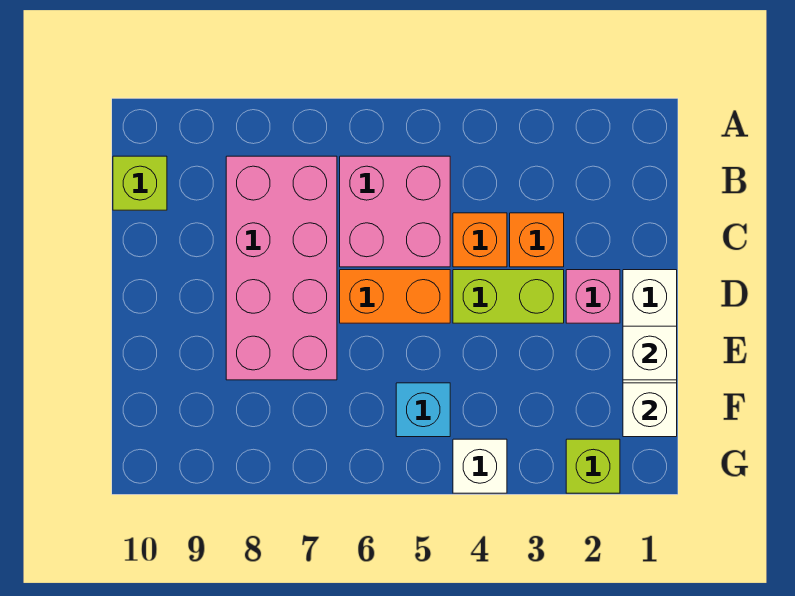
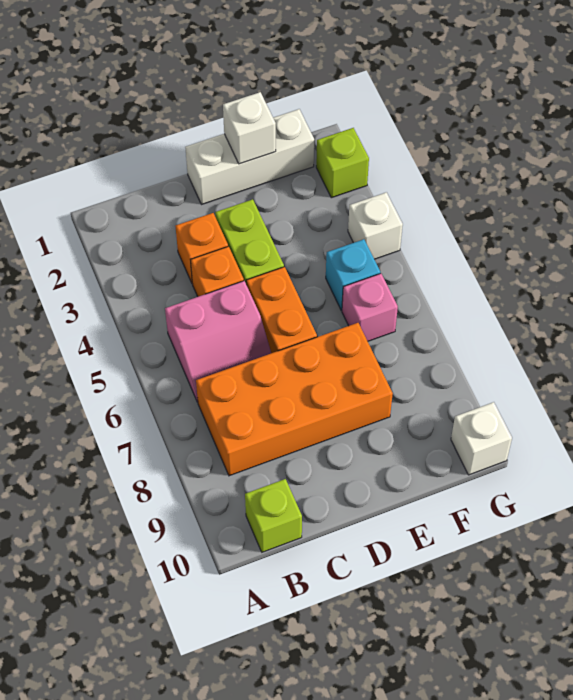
pink 2x2 brick [340,156,450,267] -> pink 2x2 slope [165,281,271,402]
pink 2x4 brick [226,156,337,380] -> orange 2x4 brick [196,323,393,476]
pink 1x1 brick [566,270,620,323] -> pink 1x1 brick moved to [342,273,398,341]
white 1x1 brick [623,383,677,437] -> white 1x1 brick moved to [451,402,512,475]

